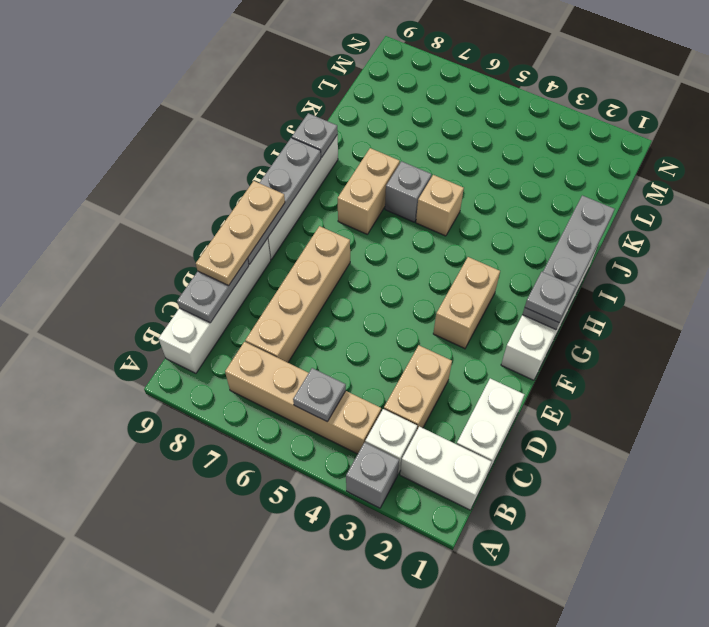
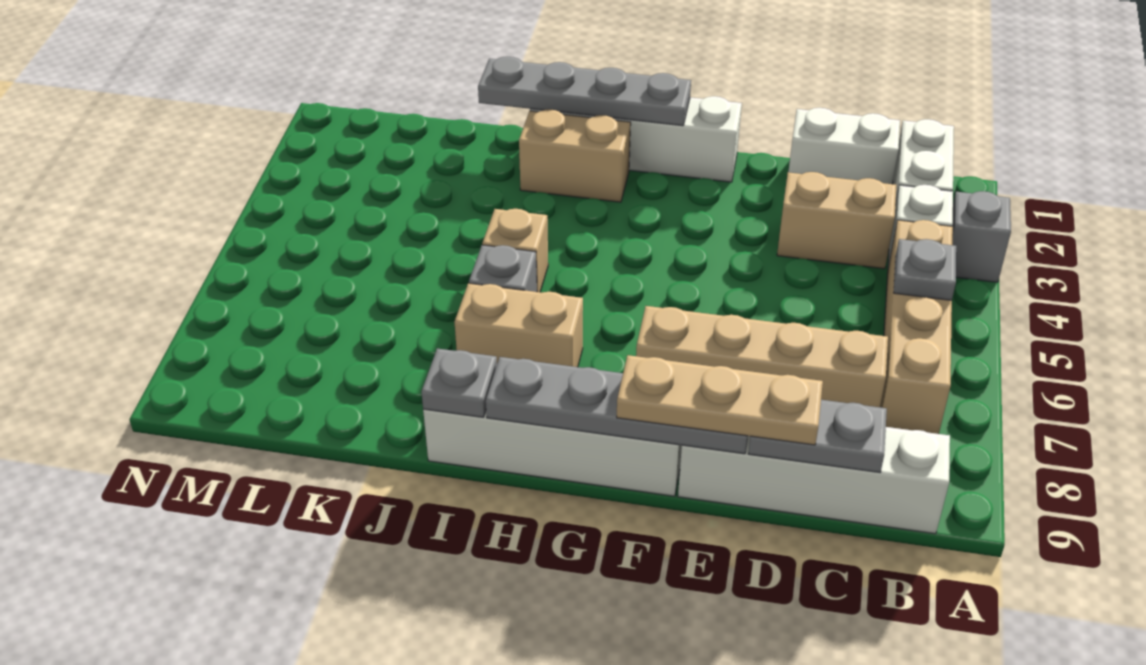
tan 1x2 brick [433,257,500,349] -> tan 1x2 brick moved to [519,109,631,202]
grey 1x1 plate [525,272,576,323] -> none

